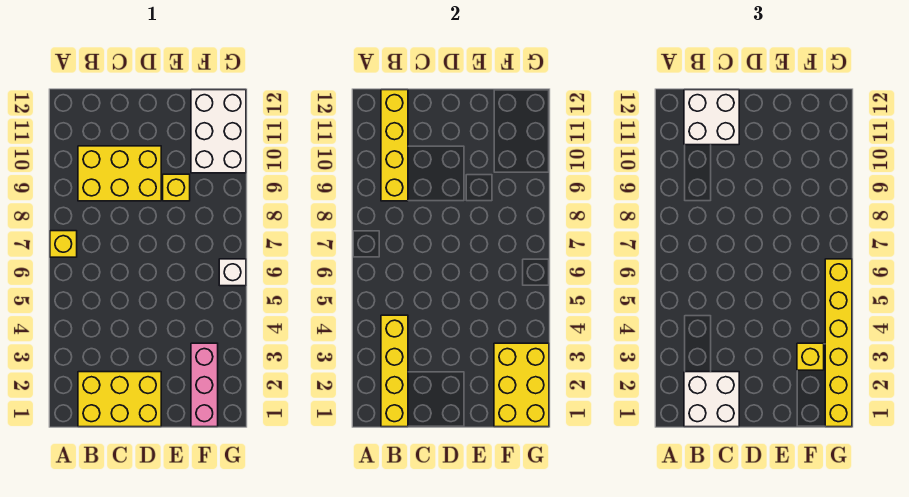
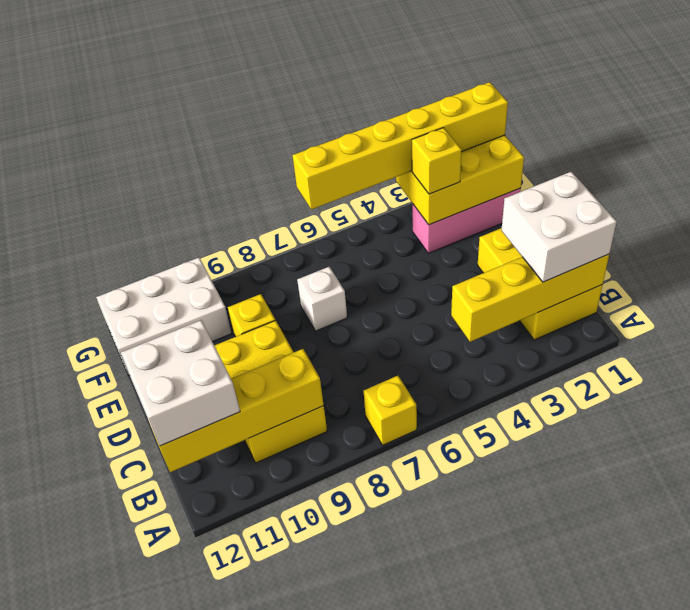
white 1x1 brick [219,259,246,286] -> white 1x1 brick moved to [297,267,347,331]

